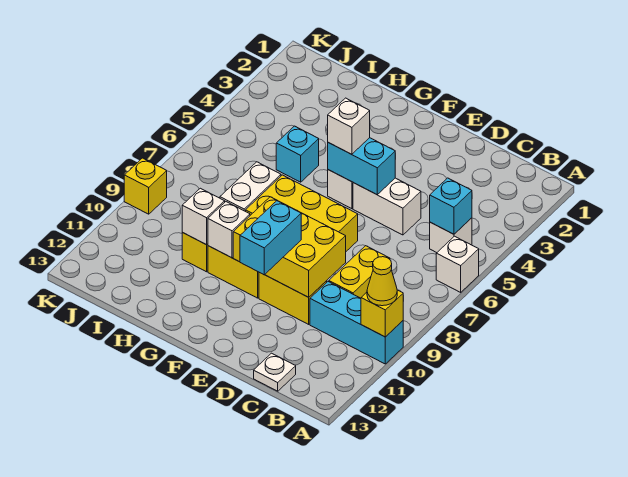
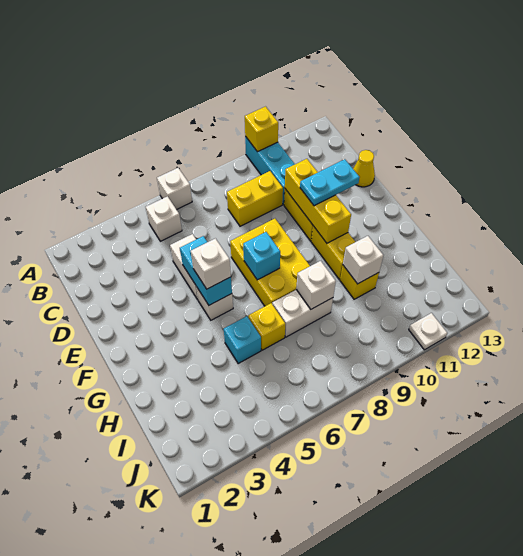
yellow 1x1 cone [367,257,397,306] -> yellow 1x1 cone moved to [353,150,375,187]
cyan 1x1 brick [430,178,472,234] -> cyan 1x1 brick moved to [243,232,280,280]
white 1x1 plate [254,353,296,391] -> white 1x1 plate moved to [409,313,447,350]
yellow 2x3 brick [233,197,346,297] -> yellow 1x3 brick [285,159,351,243]
cyan 1x2 brick [240,201,301,275] -> cyan 1x2 plate [300,159,360,206]
white 1x1 brick [208,202,250,258] -> white 1x1 brick moved to [296,261,336,309]
yellow 1x1 brick [124,158,167,214] -> yellow 1x1 brick moved to [248,303,285,350]

